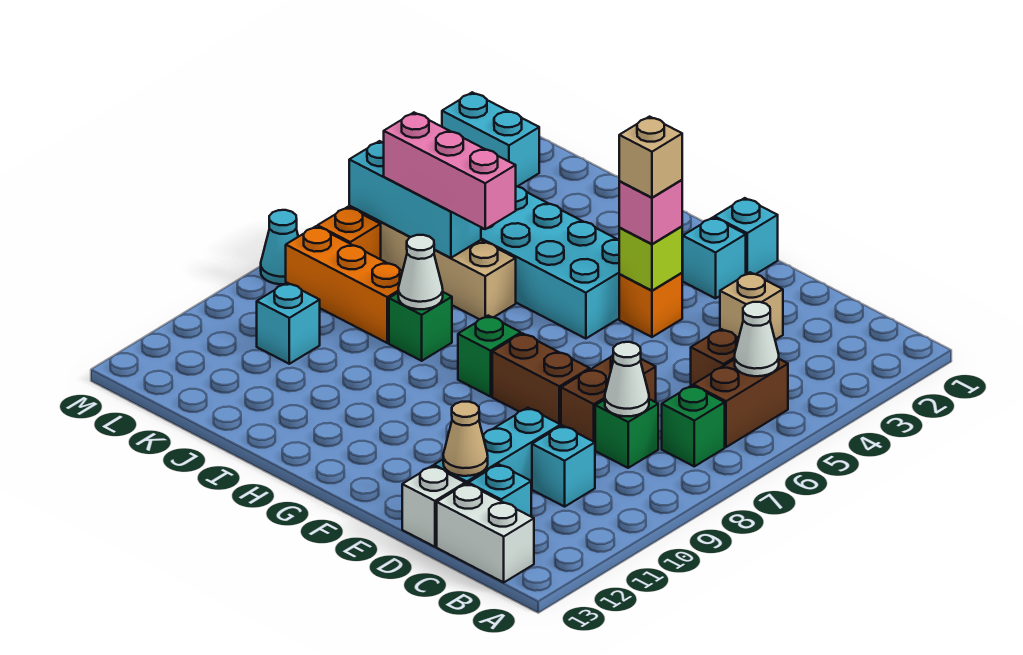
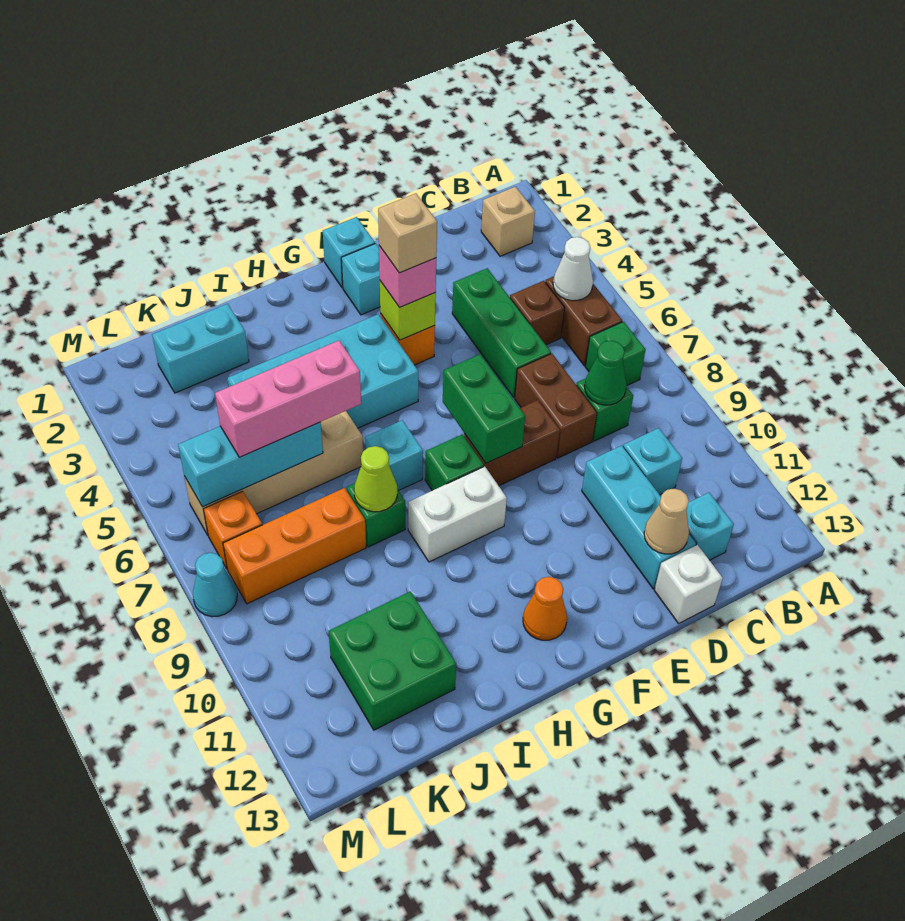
white 1x2 brick [437,484,534,582] -> white 1x2 brick moved to [408,466,507,562]
white 1x1 cone [605,342,649,416] -> green 1x1 cone [585,341,627,405]
tan 1x1 brick [720,272,783,340] -> tan 1x1 brick moved to [481,187,535,256]
none -> green 1x3 brick [452,268,551,397]
none -> green 1x2 brick [443,354,525,463]
none -> orange 1x1 cone [523,577,567,640]
white 1x1 cone [398,235,443,309] -> lime 1x1 cone [354,446,397,512]
none -> green 2x2 brick [329,591,456,730]
cyan 1x1 brick [257,283,320,364] -> cyan 1x1 brick moved to [365,420,423,491]
cyan 1x2 brick [442,92,539,187] -> cyan 1x2 brick moved to [152,304,249,393]

